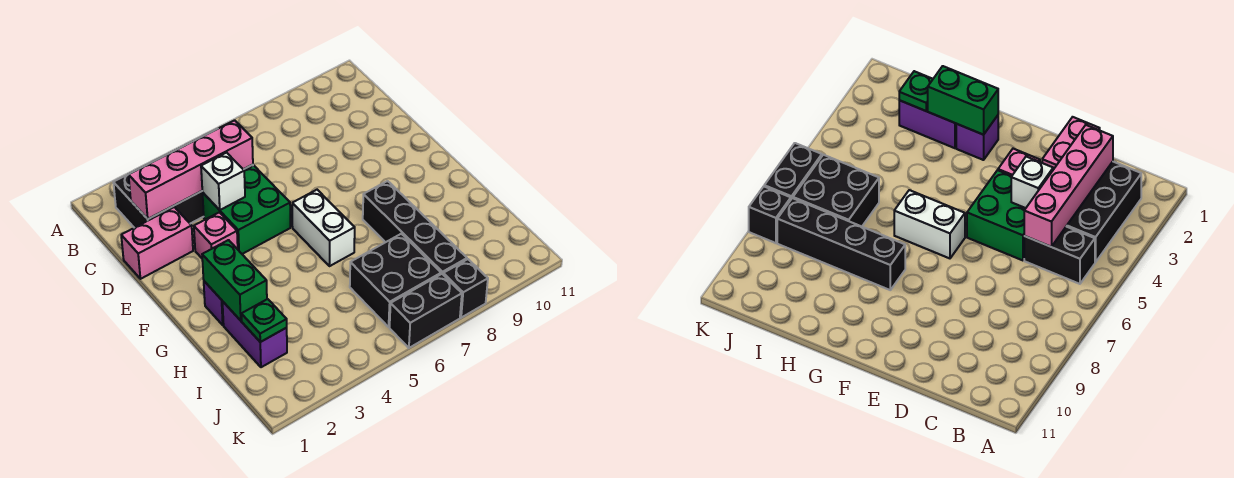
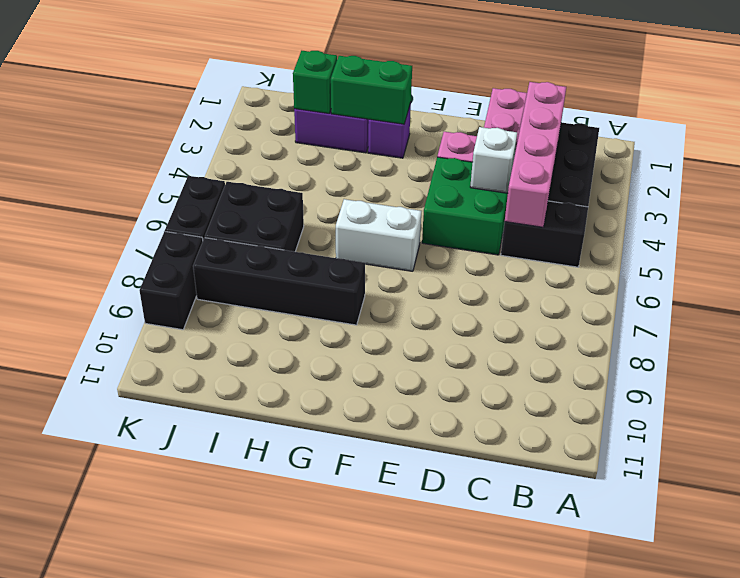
green 1x1 plate [241,299,287,342] -> green 1x1 brick [293,51,337,113]
black 1x1 brick [443,259,488,318] -> black 1x2 brick [139,231,203,330]

